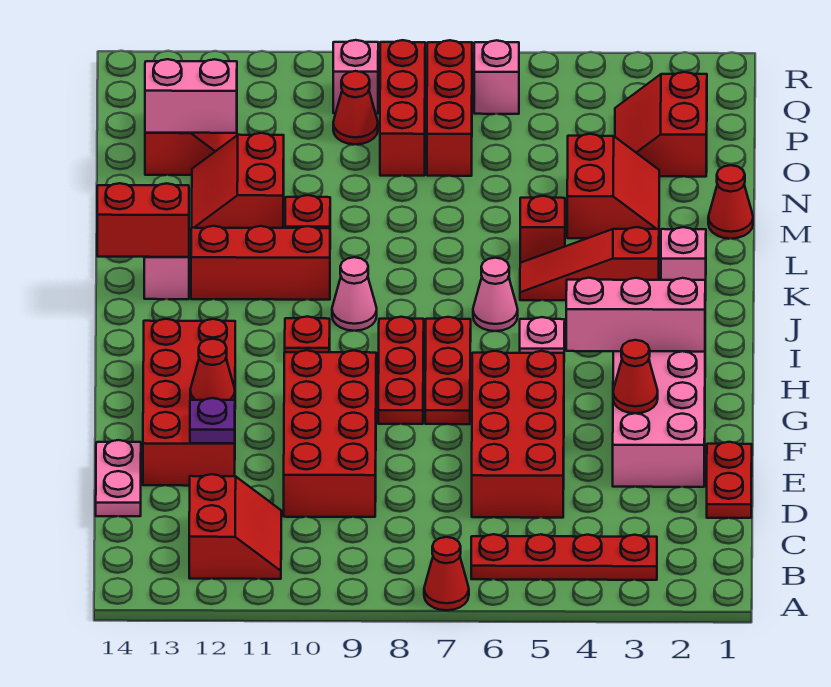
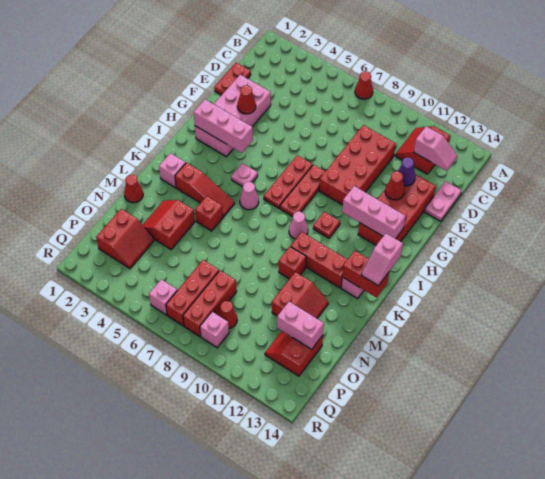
red 1x4 plate [471,534,657,580] -> none
none -> pink 1x2 slope [414,126,457,171]
red 2x4 brick [472,351,564,518] -> none
purple 1x1 plate [190,398,235,443] -> purple 1x1 cone [398,157,416,186]
none -> pink 1x3 brick [342,186,406,239]
none -> pink 1x2 slope [361,233,403,286]

